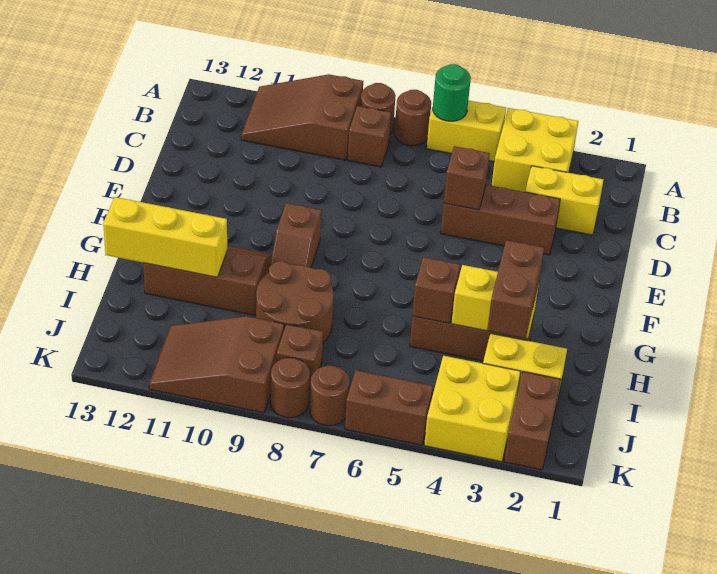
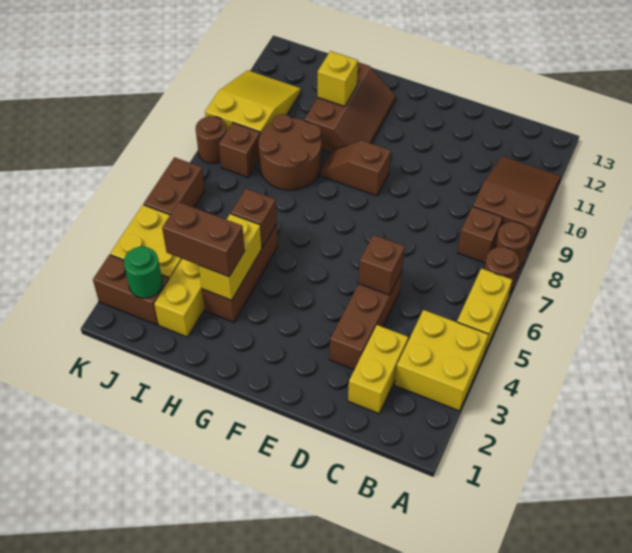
green 1x1 round brick [433,64,471,121] -> green 1x1 round brick moved to [124,247,163,298]
yellow 1x3 brick [103,197,227,277] -> yellow 1x1 brick [318,51,358,106]
brown 2x3 slope [149,316,284,413] -> yellow 2x3 slope [205,70,301,134]
brown 1x1 round brick [310,366,350,426] -> none

